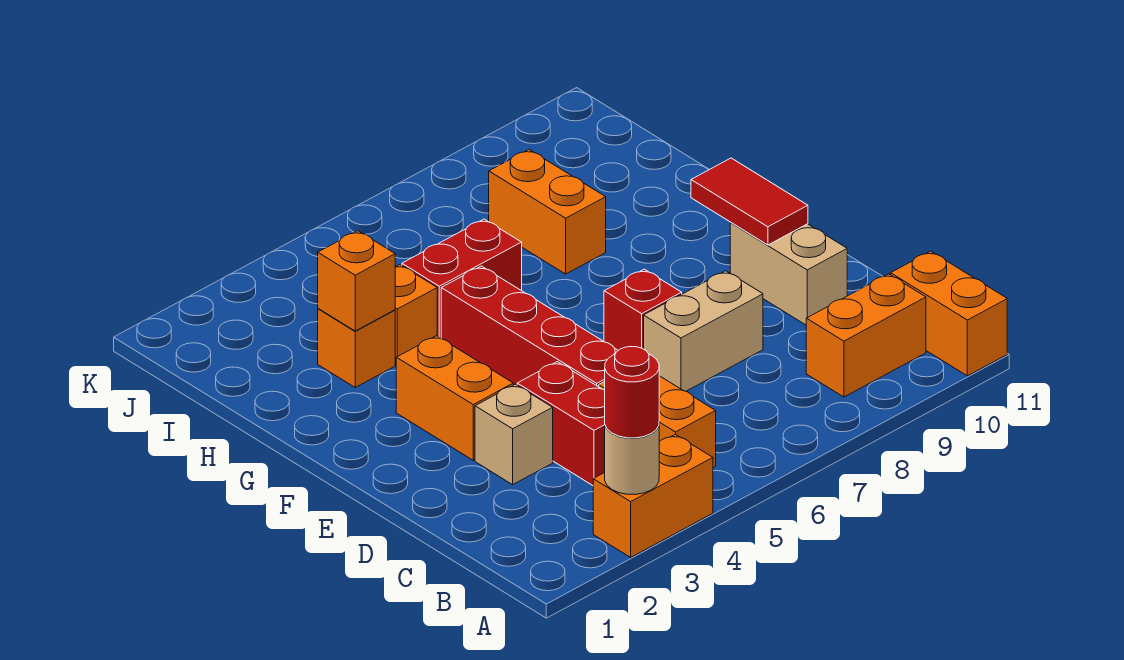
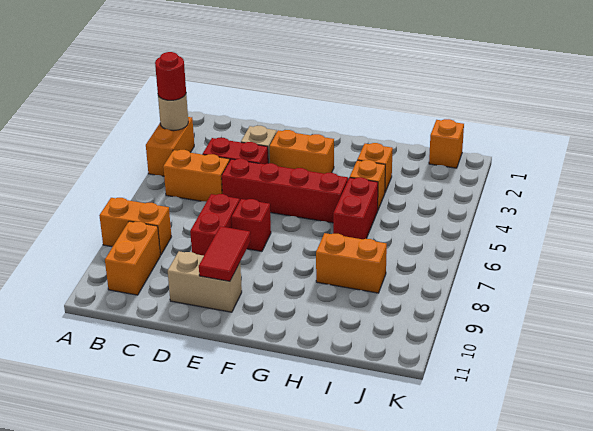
orange 1x2 brick [891,251,1007,376] -> orange 1x2 brick moved to [99,198,171,255]
tan 1x2 brick [644,271,763,391] -> red 1x2 brick [190,194,240,256]
red 1x2 tile [691,158,808,245] -> red 1x2 tile turned to [199,226,250,281]
orange 1x1 brick [318,231,395,331] -> orange 1x1 brick moved to [429,119,464,168]

